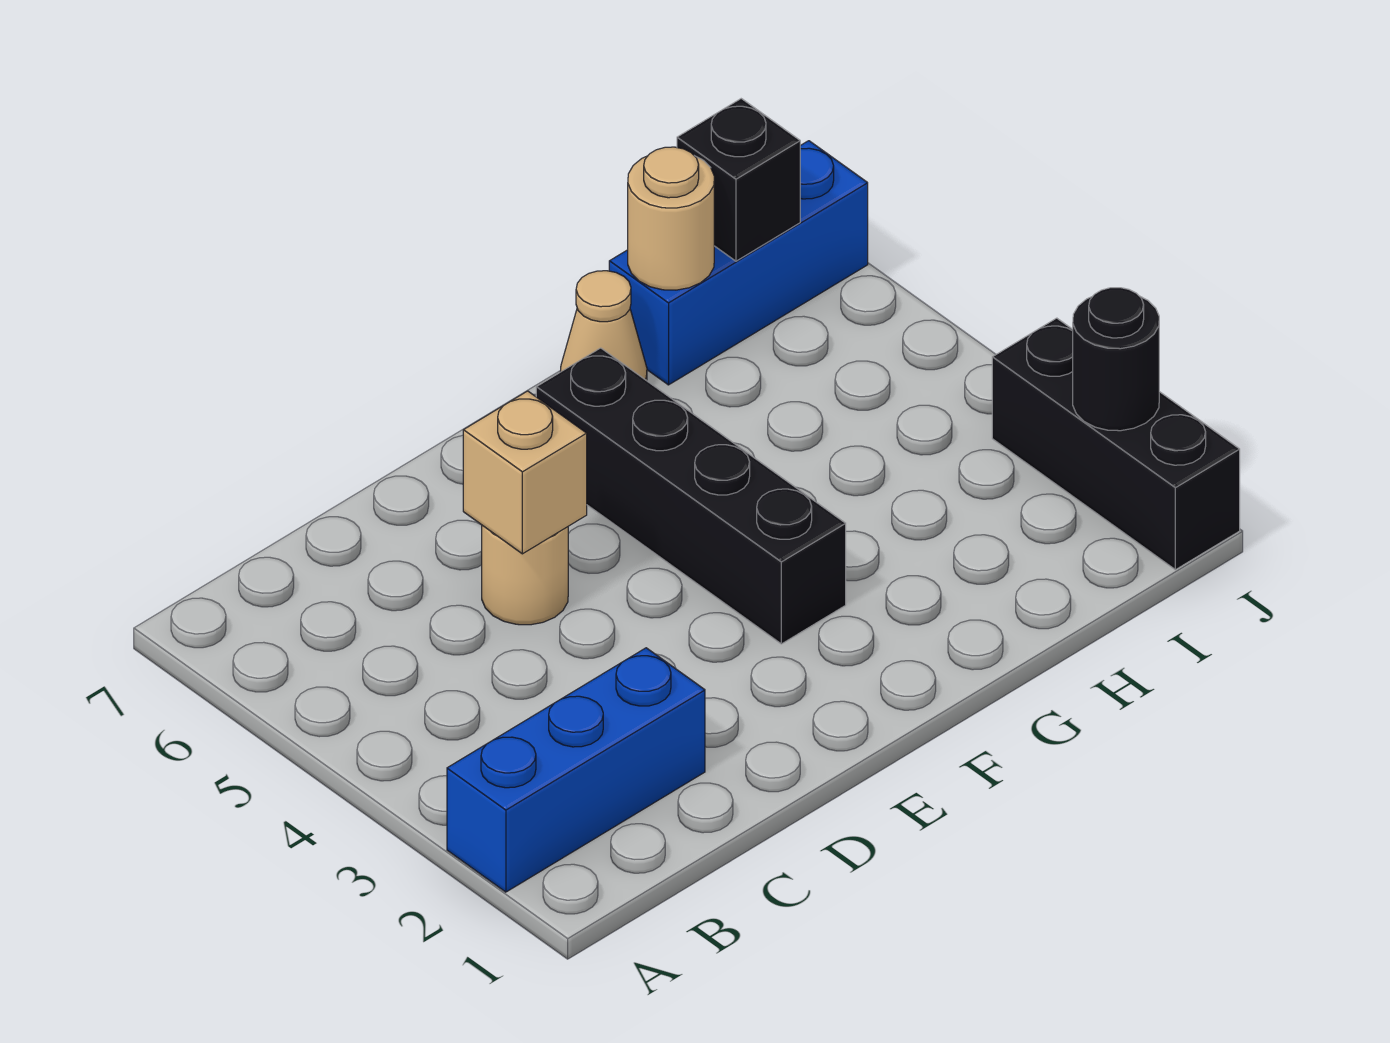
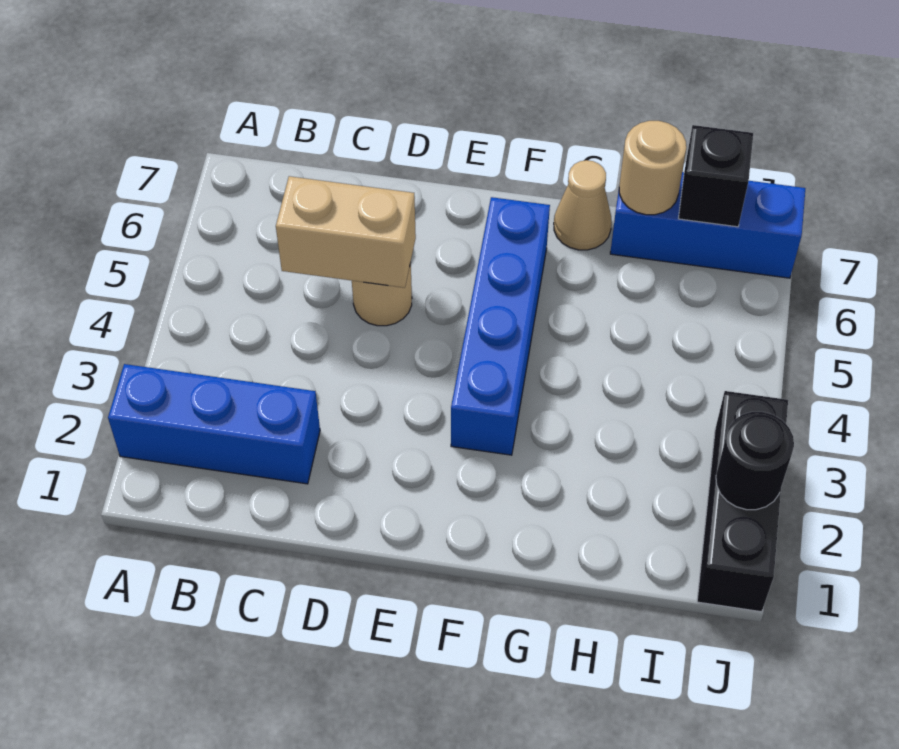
tan 1x1 brick [463,391,587,554] -> tan 1x2 brick [276,176,416,288]
black 1x4 brick [536,348,846,644] -> blue 1x4 brick [451,197,550,455]

